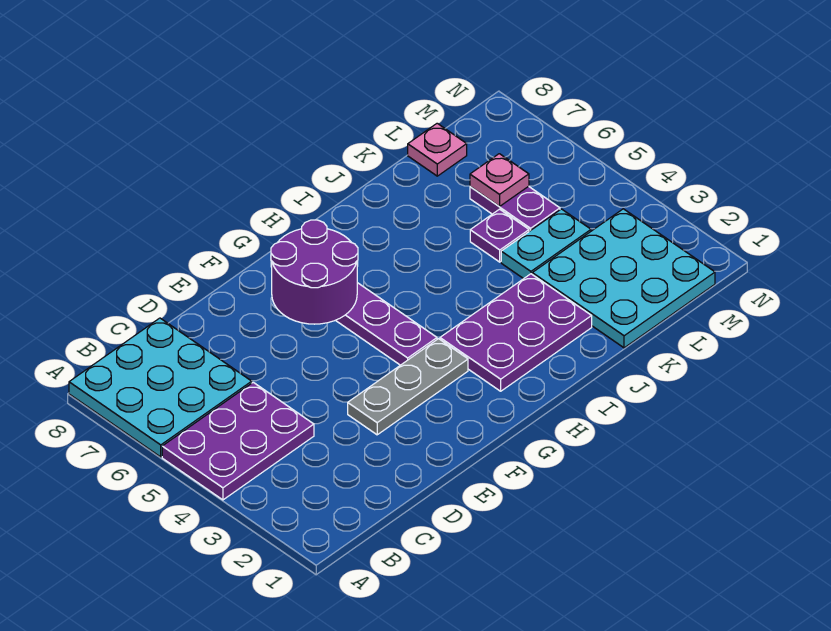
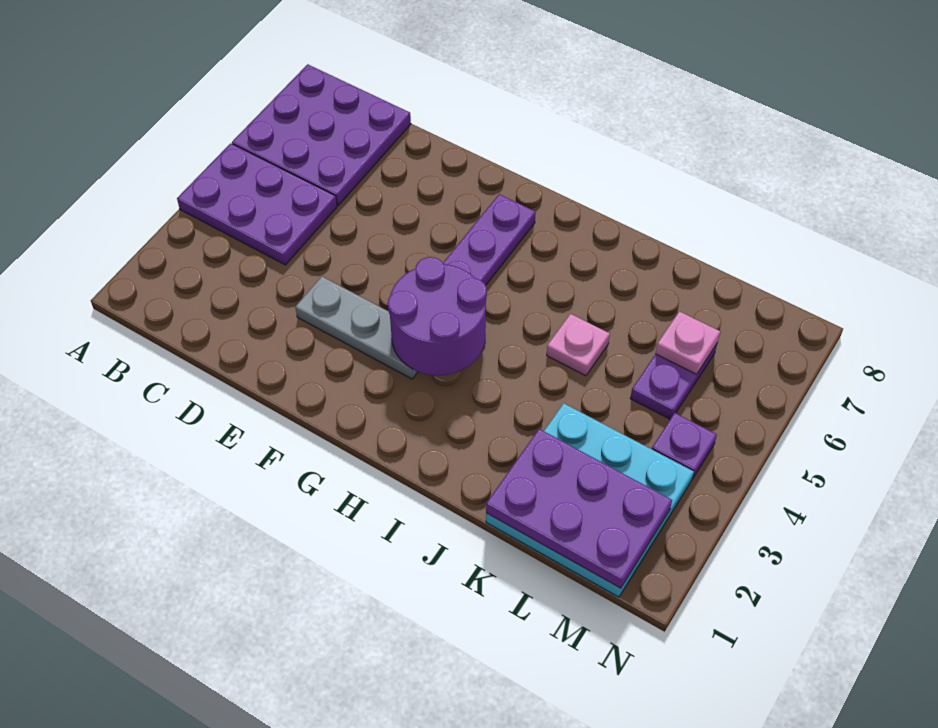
cyan 3x3 plate [69,318,252,457] -> purple 3x3 plate [232,64,411,205]
purple 2x2 round brick [271,220,358,324] -> purple 2x2 round brick moved to [388,257,487,375]
purple 2x3 plate [440,274,592,391] -> purple 2x3 plate moved to [486,429,672,588]
cyan 1x2 plate [501,209,591,279] -> none
purple 1x1 plate [470,209,529,262] -> purple 1x1 plate moved to [652,413,717,479]
pink 1x1 plate [408,123,467,176] -> pink 1x1 plate moved to [547,314,610,376]

